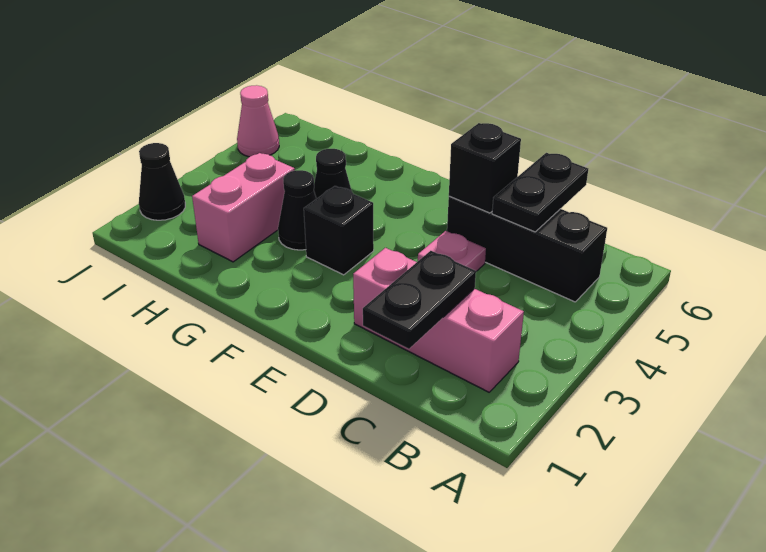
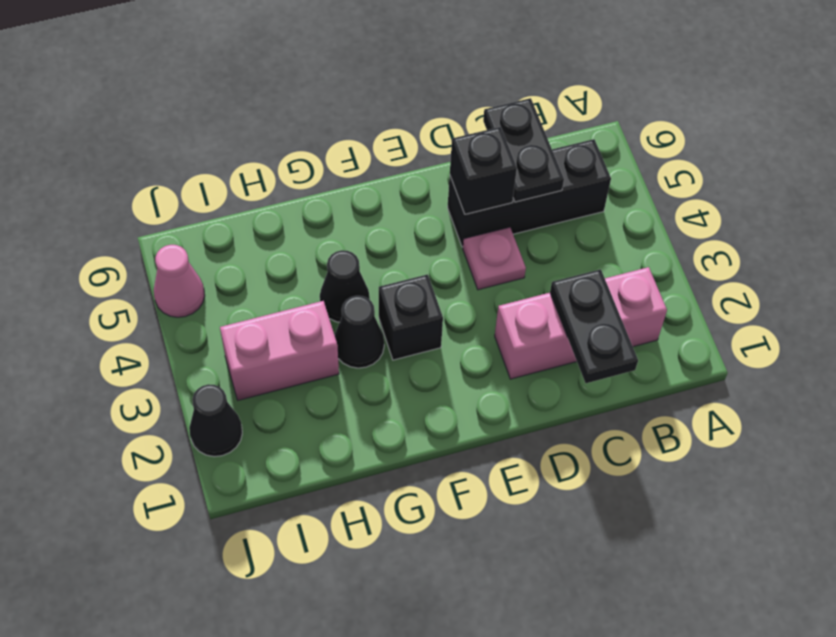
pink 1x2 brick [192,153,295,262] -> pink 1x2 brick turned to [220,301,339,400]

